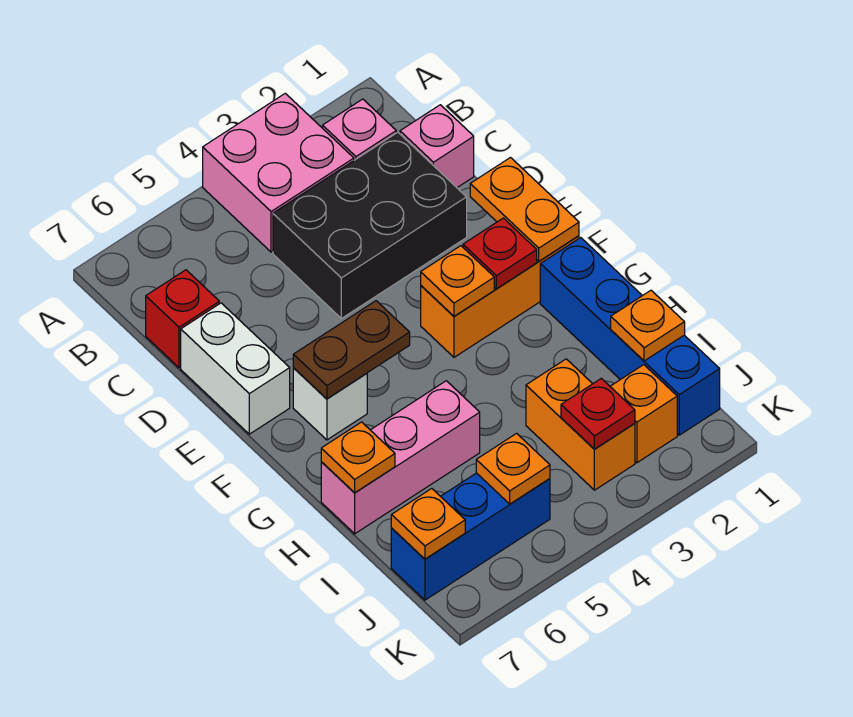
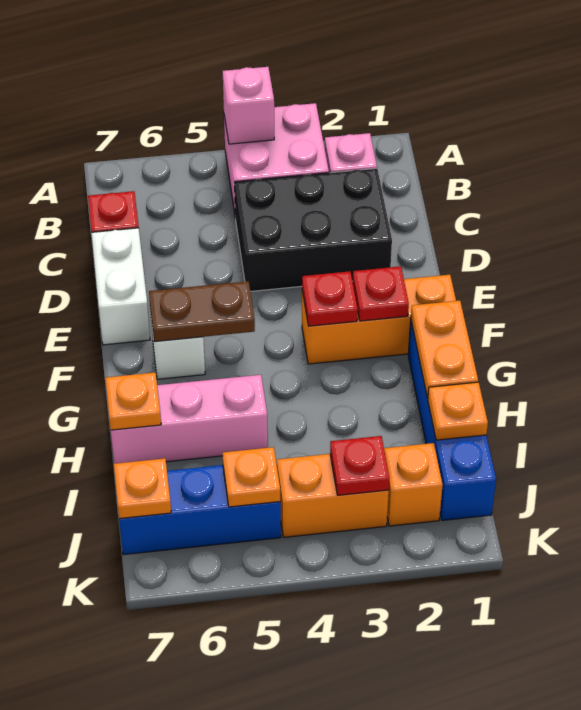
pink 1x1 brick [400,105,474,187] -> pink 1x1 brick moved to [223,67,274,144]
orange 1x2 plate [470,158,579,261] -> orange 1x2 plate moved to [411,301,478,398]
orange 1x1 plate [421,246,494,316] -> red 1x1 plate [302,271,358,326]
orange 1x2 brick [526,359,635,490] -> orange 1x2 brick turned to [277,454,389,537]

